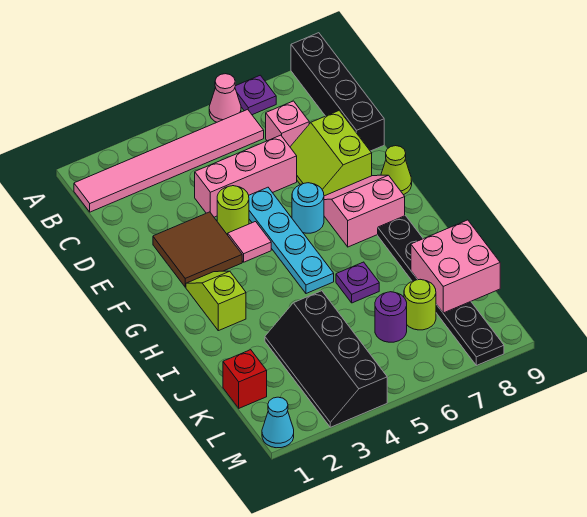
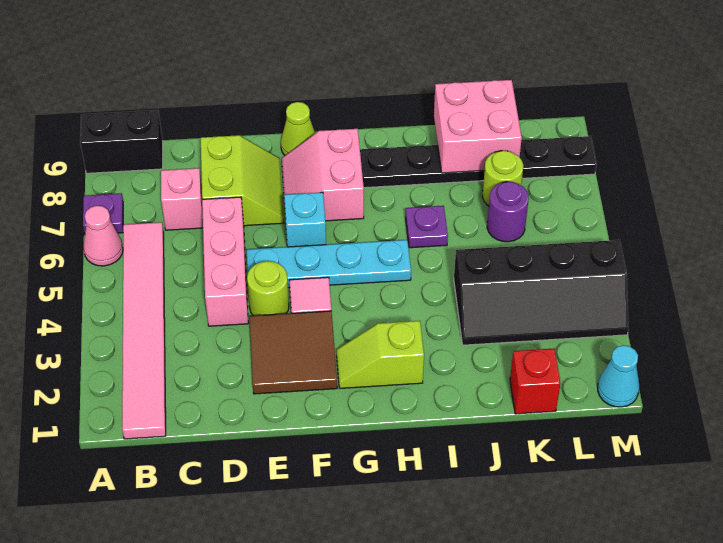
black 1x4 brick [291,33,384,151] -> black 1x2 brick [80,110,163,173]
lime 2x2 slope [290,111,372,196] -> lime 2x2 slope turned to [201,135,284,226]
cyan 1x1 round brick [292,183,324,233] -> cyan 1x1 brick [284,192,326,247]

